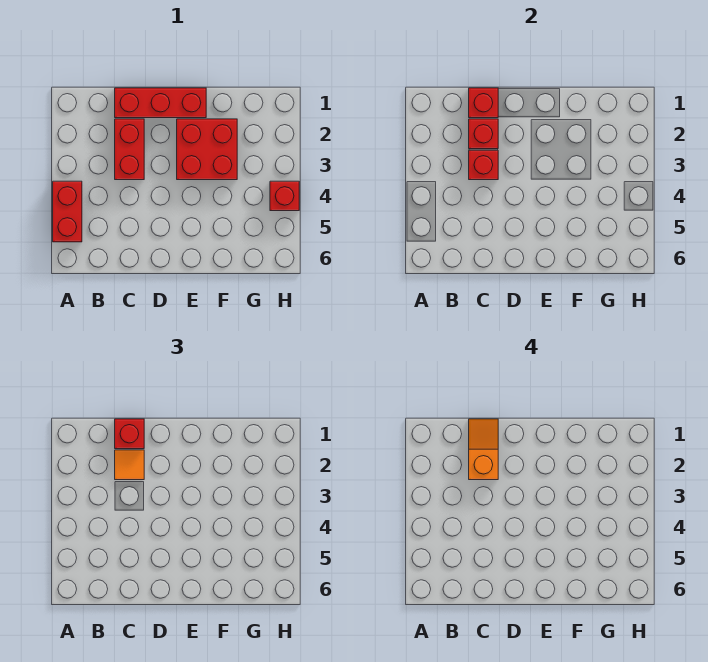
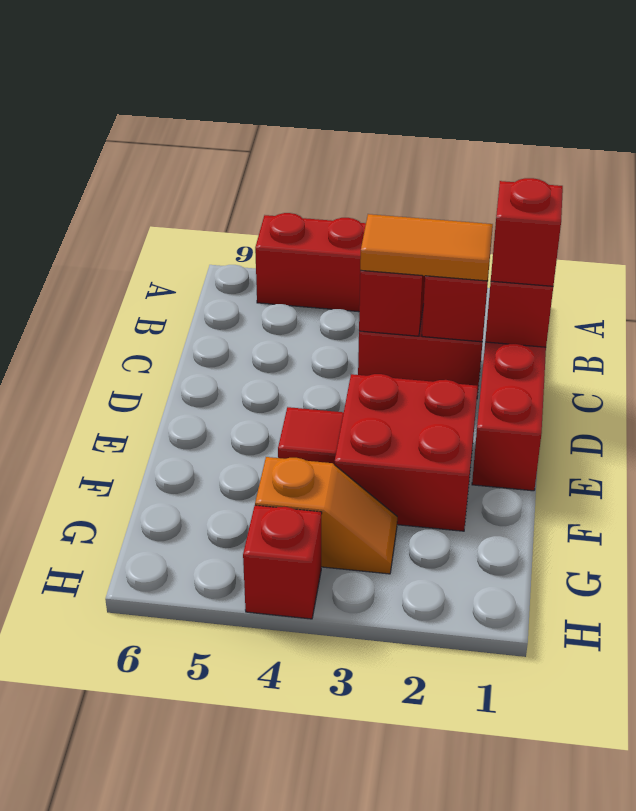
orange 1x2 slope [469,419,498,480] -> orange 1x2 slope moved to [255,457,397,574]
orange 1x1 tile [115,450,144,480] -> orange 1x2 tile [360,214,493,281]
none -> red 1x1 tile [278,407,344,465]

